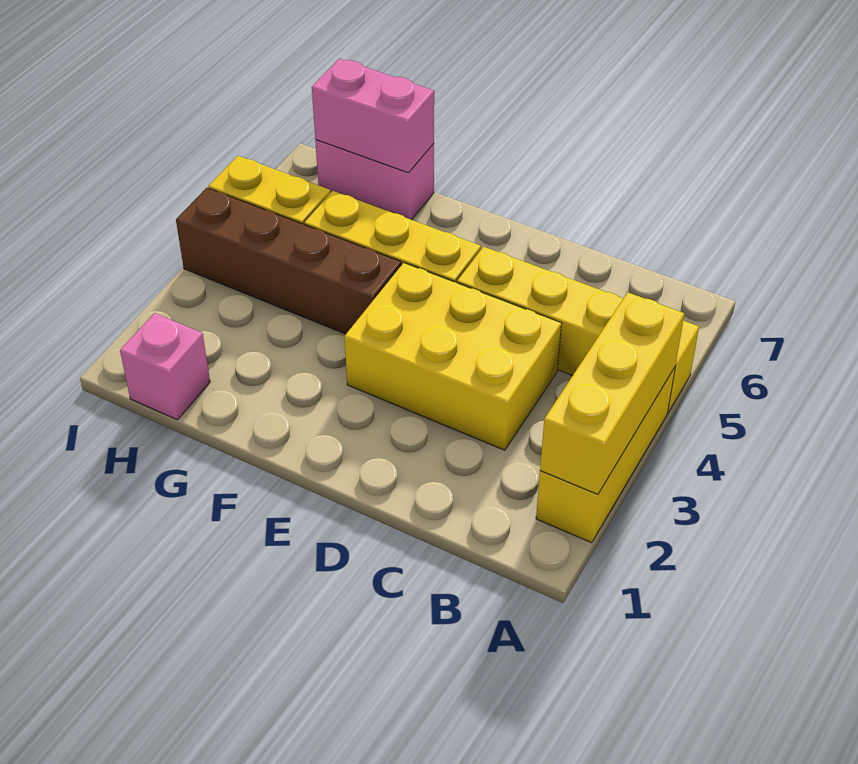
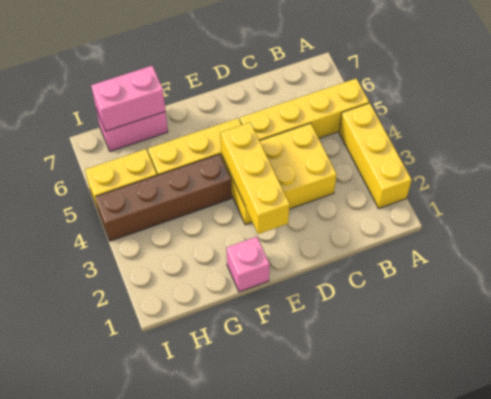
yellow 1x3 brick [540,292,684,494] -> yellow 1x3 brick moved to [220,122,290,234]
pink 1x1 brick [120,313,210,420] -> pink 1x1 brick moved to [227,237,270,292]

